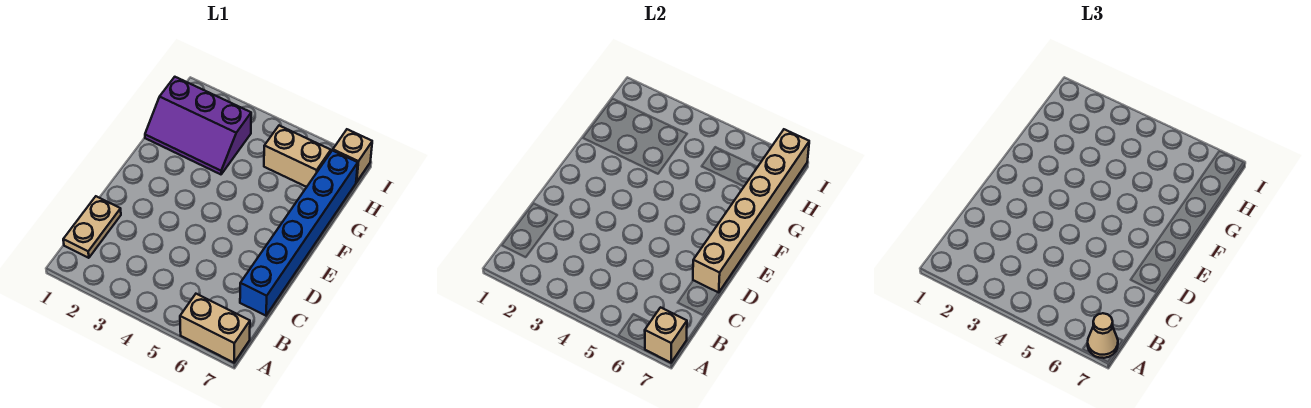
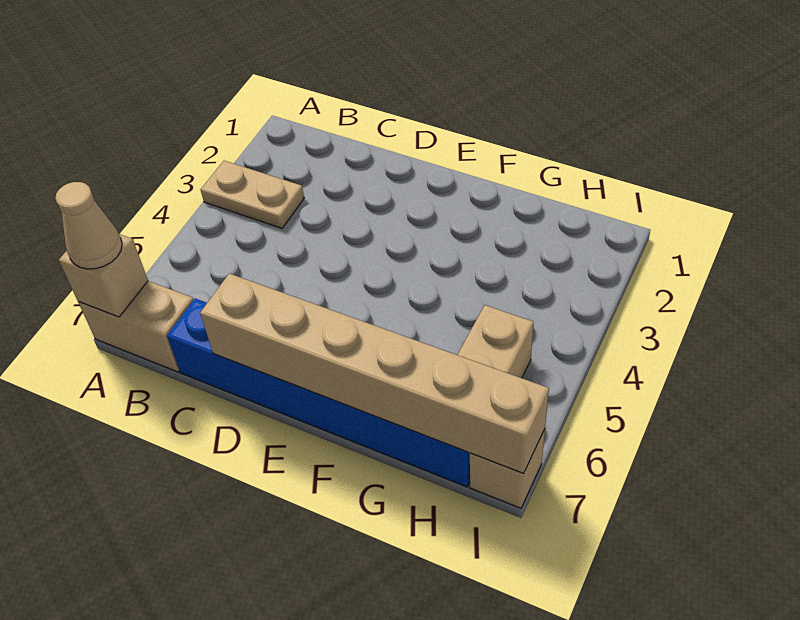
tan 1x2 brick [180,294,250,363] -> tan 1x2 brick turned to [78,281,193,372]
tan 1x2 plate [63,196,121,258] -> tan 1x2 plate moved to [201,161,304,228]
purple 2x3 slope [145,77,251,174] -> none

